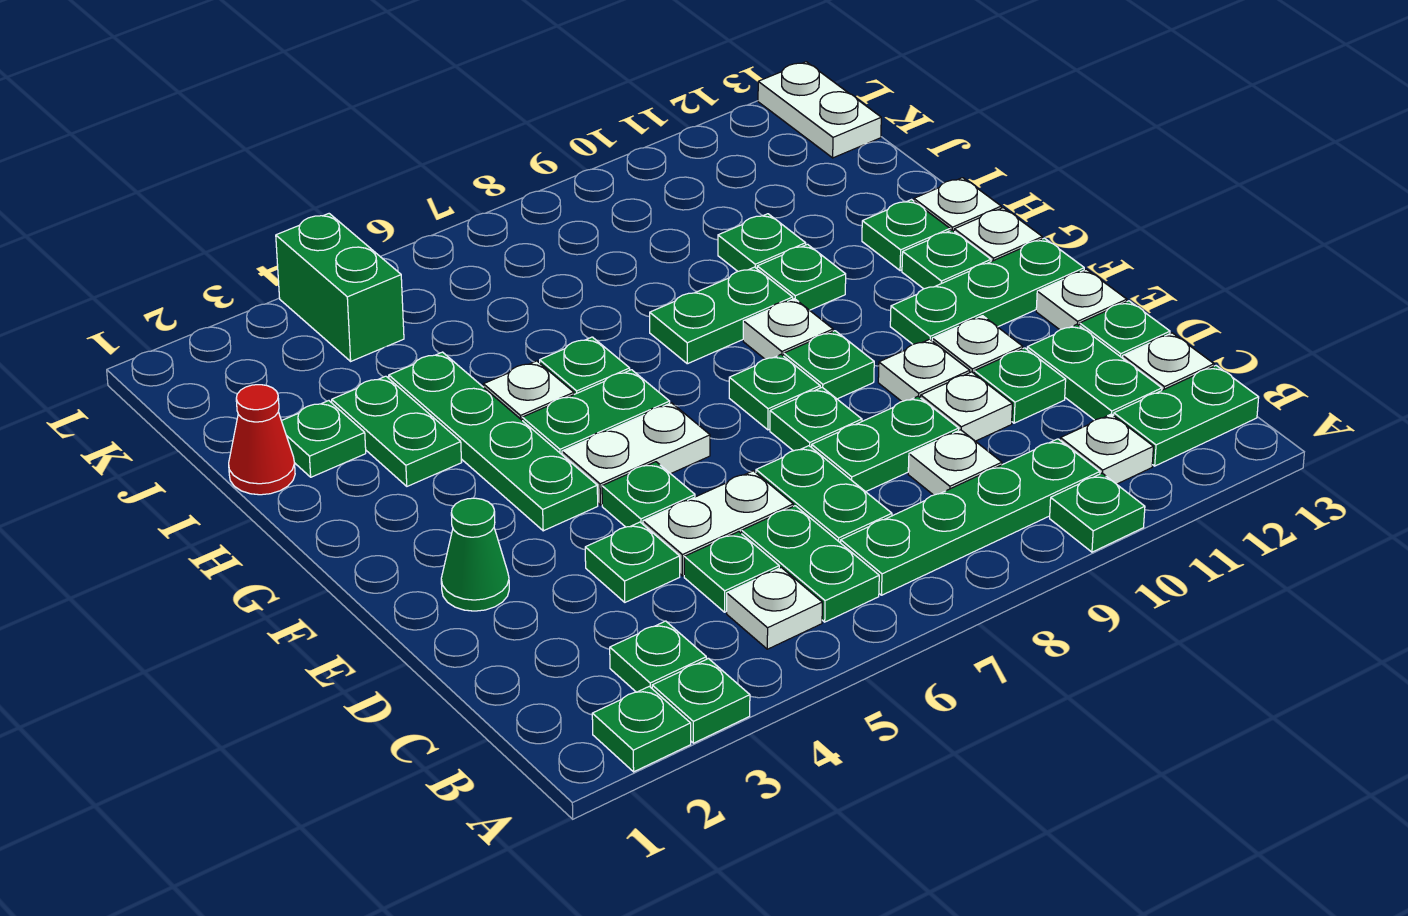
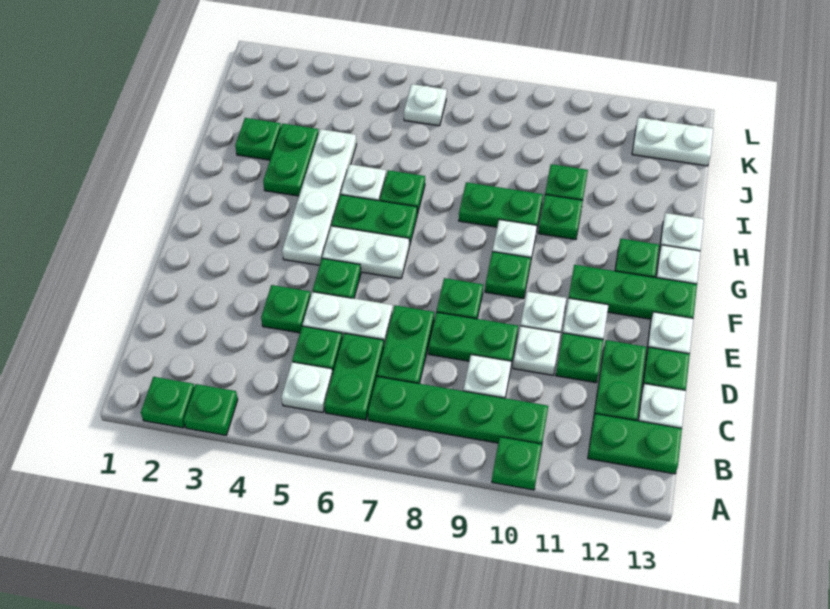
green 1x1 plate [610,621,706,692] -> none
white 1x1 plate [1060,414,1154,484] -> white 1x1 plate moved to [404,84,447,126]
green 1x1 cone [441,498,509,611] -> none
green 1x4 plate [389,352,598,531] -> white 1x4 plate [282,129,357,265]
green 1x1 plate [729,355,820,430] -> none
green 1x1 plate [862,200,950,271] -> none
red 1x1 cone [229,385,295,495] -> none
green 1x2 brick [276,214,404,361] -> none
white 1x2 plate [758,62,881,158] -> white 1x2 plate turned to [632,117,713,166]

